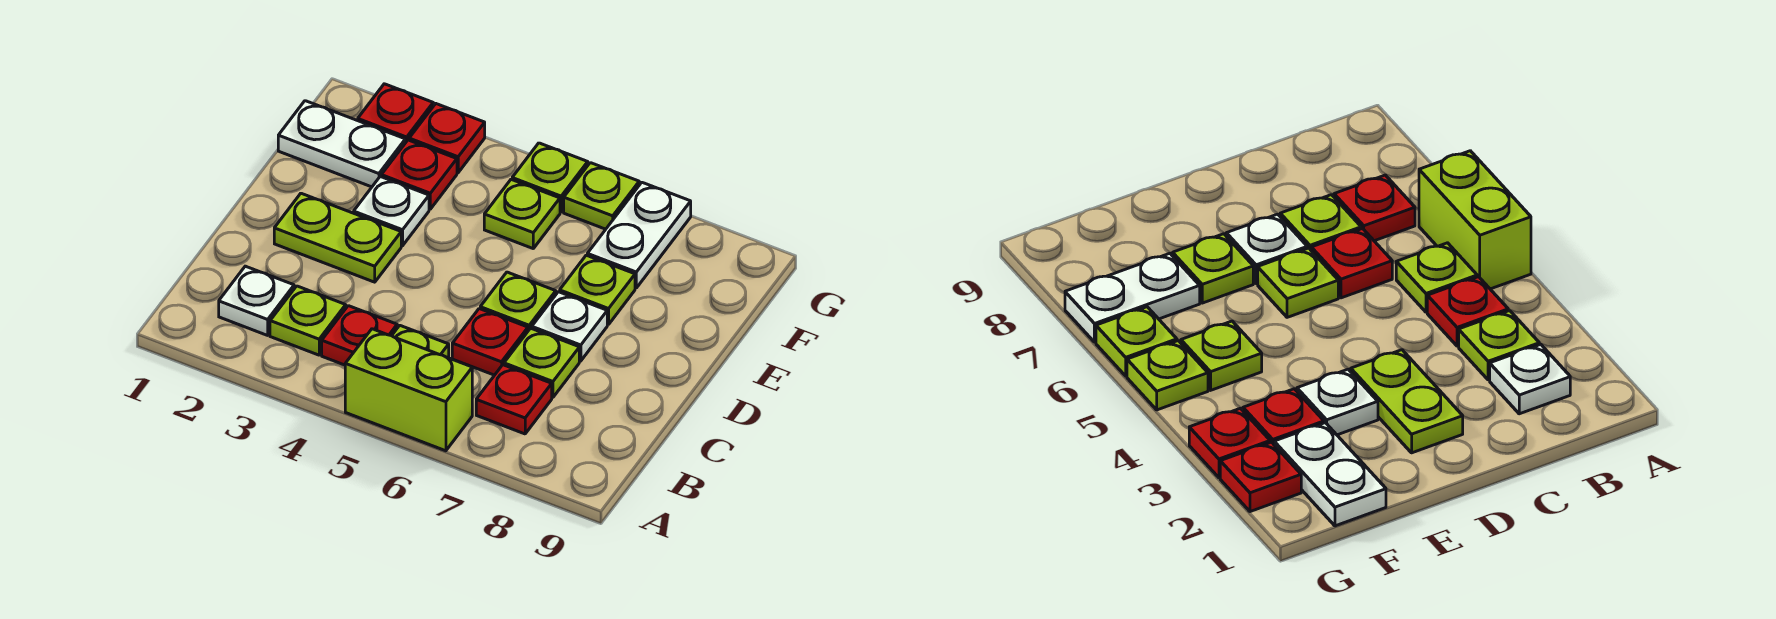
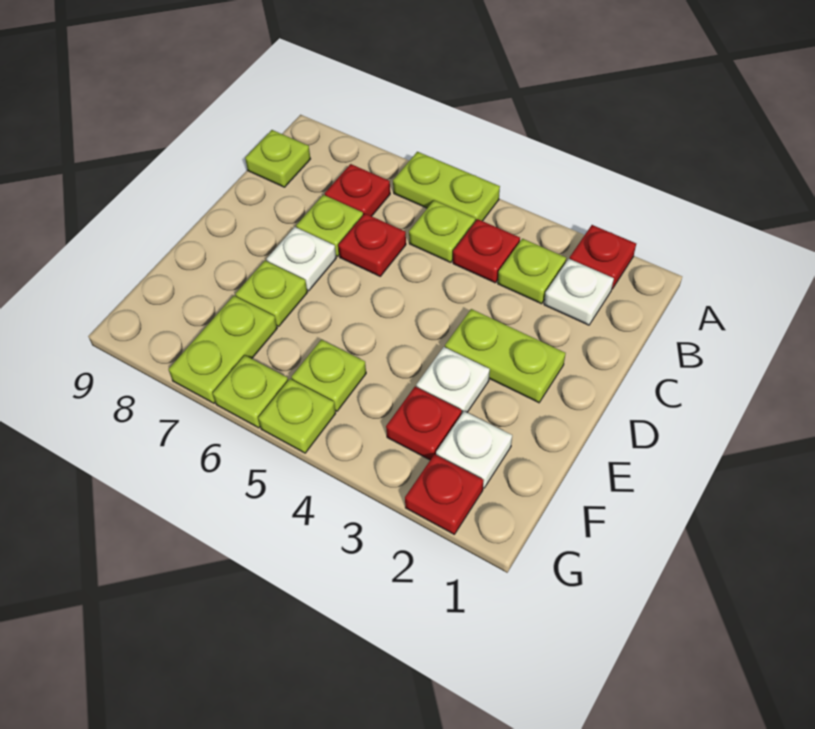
lime 1x2 brick [345,329,472,451] -> lime 1x2 plate [393,152,500,221]
lime 1x1 plate [480,272,556,331] -> lime 1x1 plate moved to [245,130,311,187]
white 1x2 plate [278,101,405,187] -> white 1x1 plate [436,411,512,488]
white 1x2 plate [587,183,691,288] -> lime 1x2 plate [169,296,277,403]
red 1x1 plate [409,104,485,173] -> red 1x1 plate moved to [570,225,636,289]

